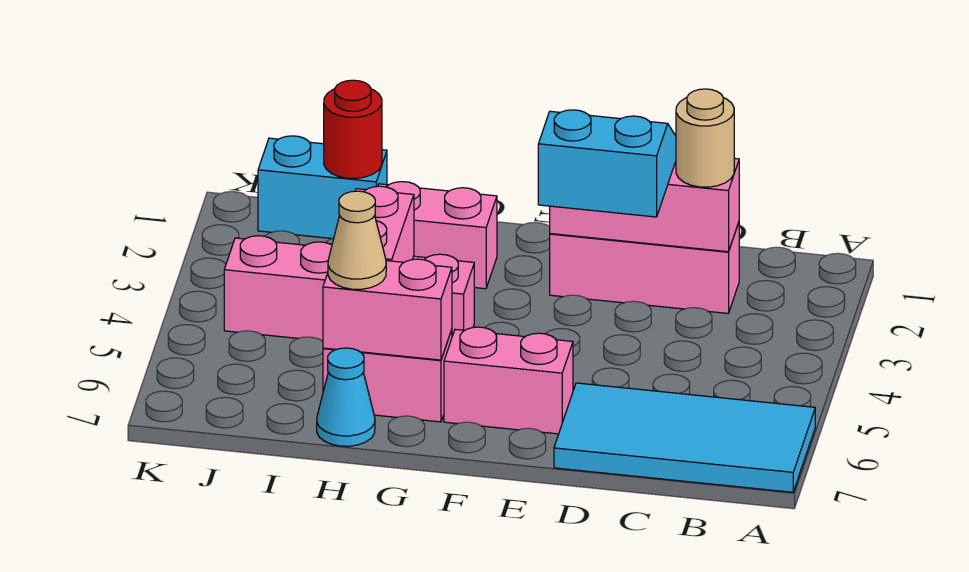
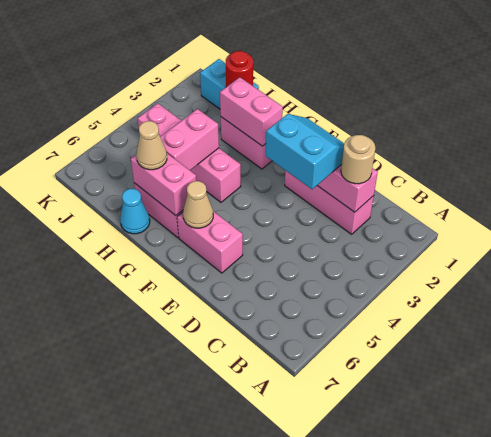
cyan 2x4 tile [554,383,815,492] -> none
none -> tan 1x1 cone [183,181,213,228]
none -> pink 1x2 brick [220,77,283,146]

